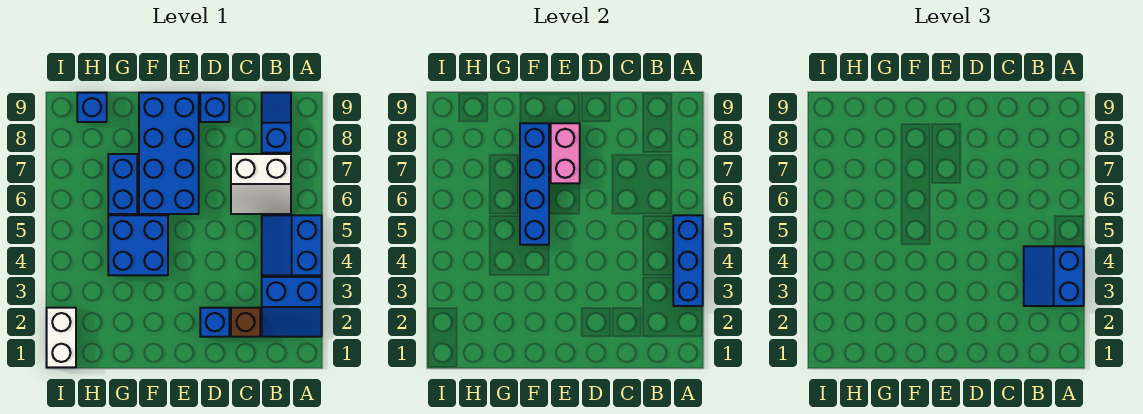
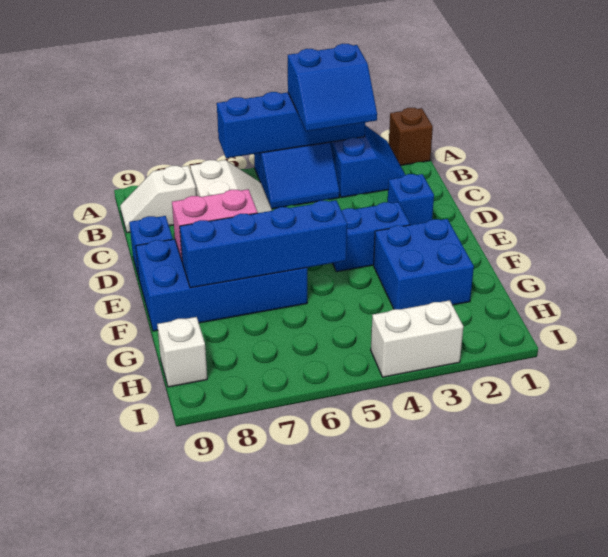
blue 1x3 brick [673,215,703,306] -> blue 1x4 brick [217,92,365,158]
blue 1x2 slope [262,93,291,153] -> white 1x2 slope [120,166,196,233]
brown 1x1 brick [231,308,260,337] -> brown 1x1 brick moved to [389,108,433,166]
blue 2x2 brick [108,215,168,275] -> blue 2x2 brick moved to [374,219,474,309]
blue 1x2 brick [108,154,137,214] -> blue 1x2 brick moved to [333,202,410,272]
blue 1x1 brick [77,93,107,122] -> white 1x1 brick [157,317,207,387]
white 1x2 brick [47,308,76,367] -> white 1x2 brick moved to [371,300,464,377]

